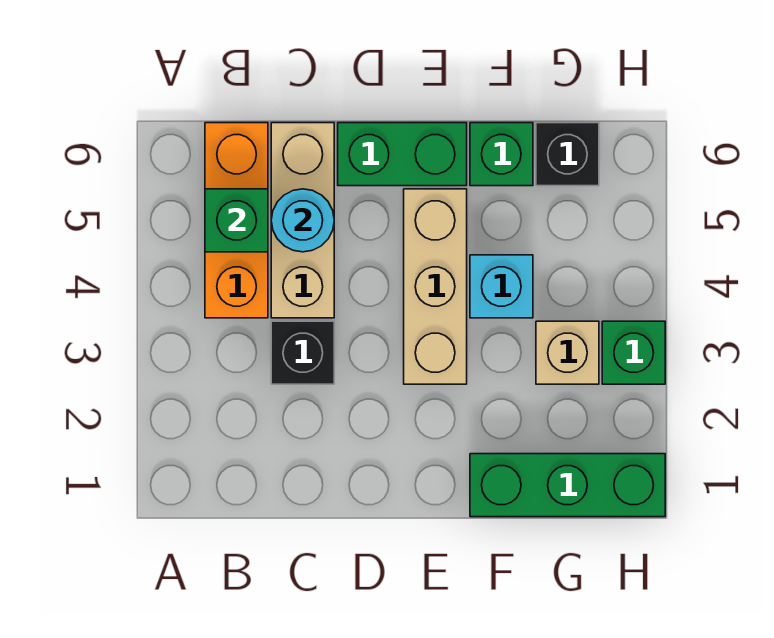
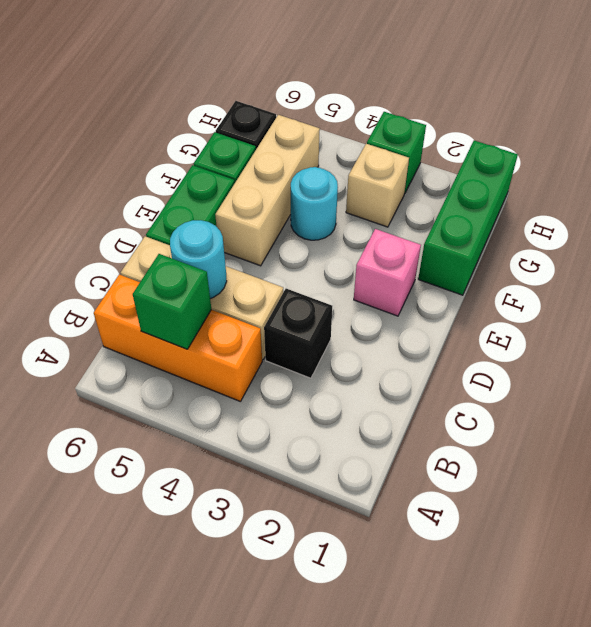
none -> pink 1x1 brick [354,229,421,316]
tan 1x3 brick [404,189,467,384] -> tan 1x3 brick turned to [215,115,320,266]
cyan 1x1 brick [470,255,533,318] -> cyan 1x1 round brick [291,167,338,240]

